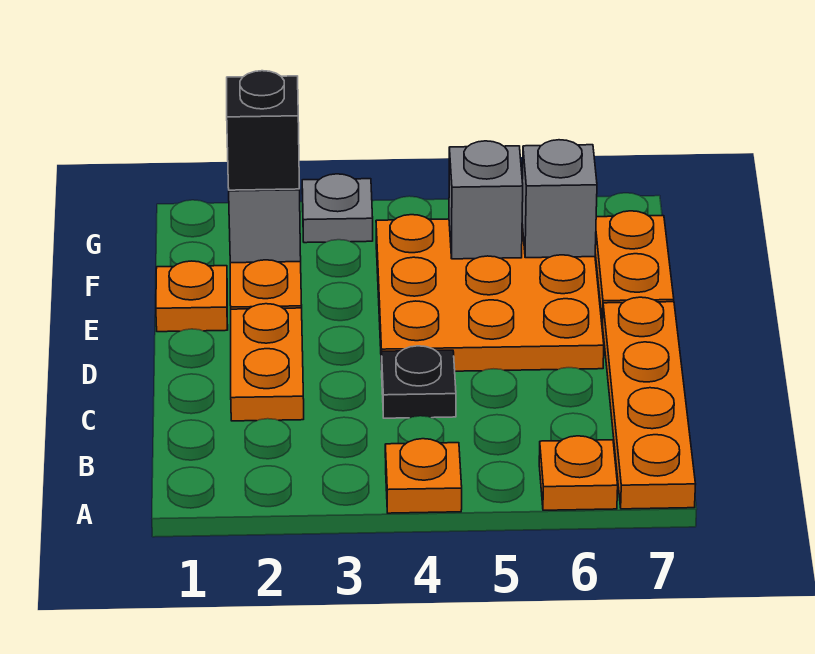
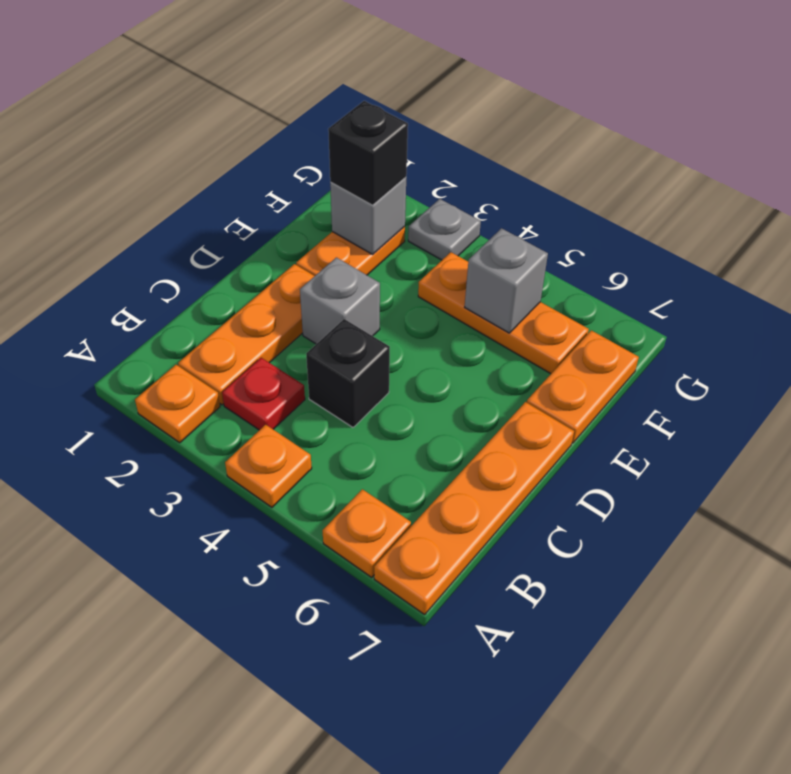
none -> red 1x1 plate [222,358,305,430]
orange 1x2 plate [231,304,304,421] -> orange 1x3 plate [178,264,314,405]
black 1x1 plate [382,346,456,418] -> black 1x1 brick [306,319,390,427]
orange 3x3 plate [376,215,604,371] -> orange 1x3 plate [418,252,589,374]
orange 1x1 plate [156,261,228,332] -> orange 1x1 plate moved to [135,365,220,443]
grey 1x1 brick [522,140,597,258] -> grey 1x1 brick moved to [300,258,380,344]

